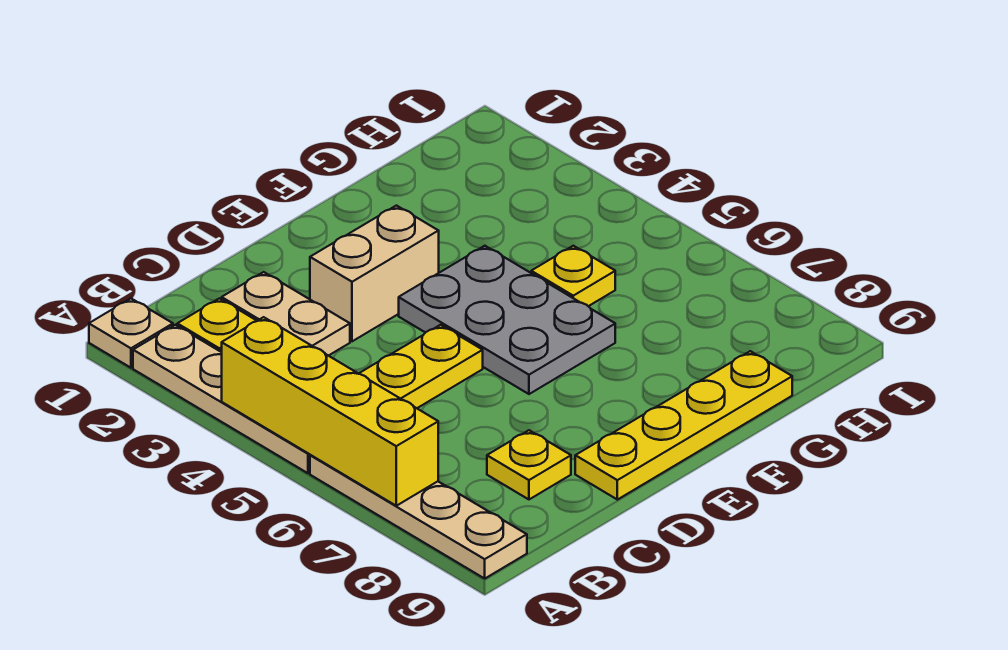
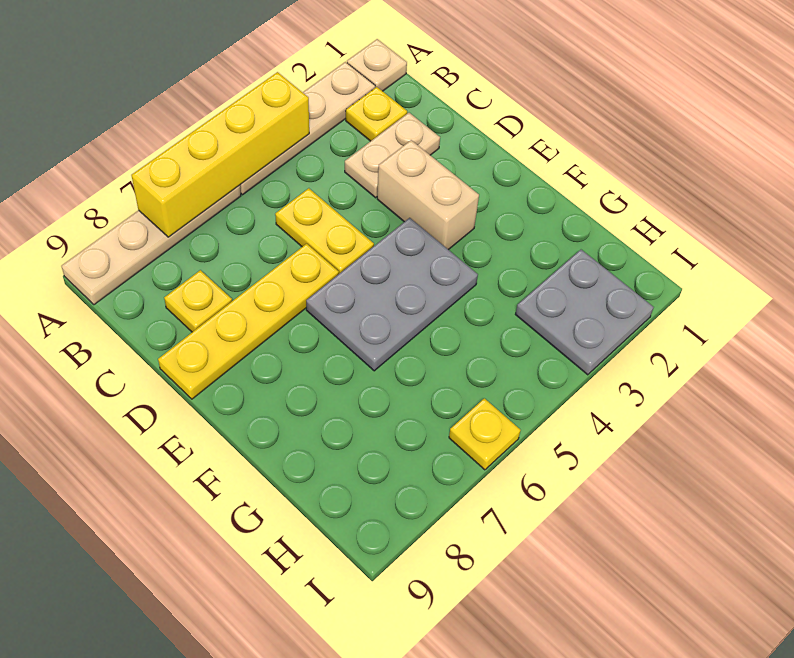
yellow 1x4 plate [575,351,792,500] -> yellow 1x4 plate turned to [158,244,339,399]
yellow 1x1 plate [531,246,615,306] -> yellow 1x1 plate moved to [449,398,521,470]
none -> grey 2x2 plate [515,250,654,375]

